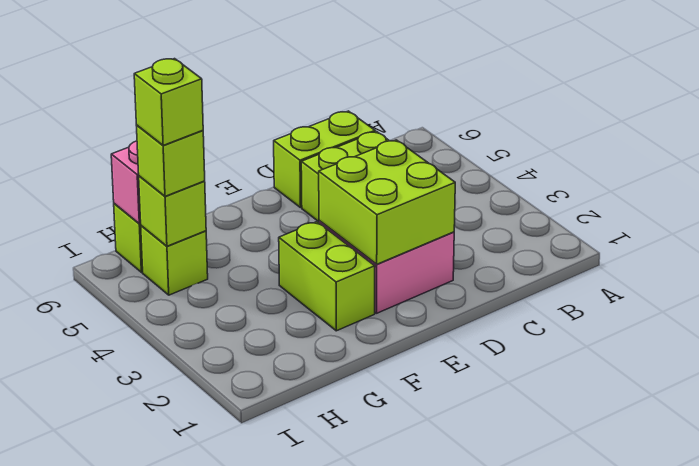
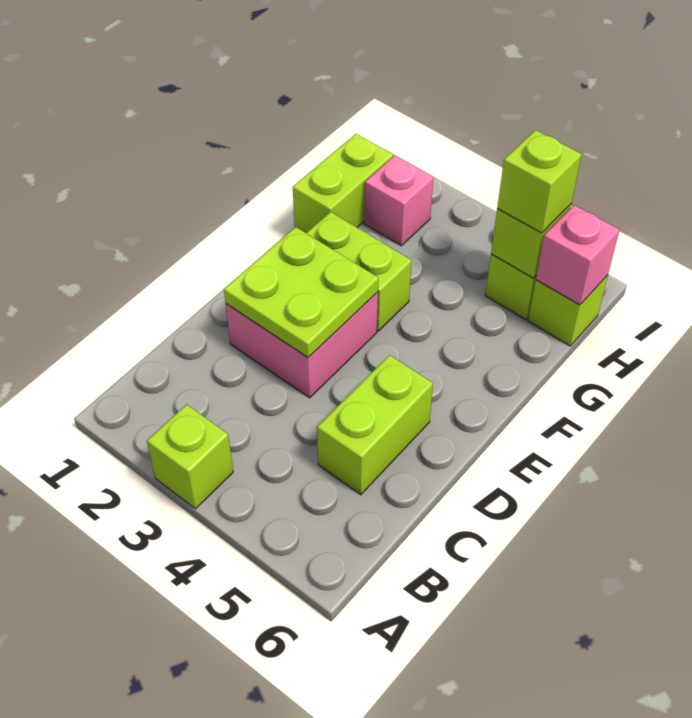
lime 1x2 brick [274,111,375,208] -> lime 1x2 brick moved to [293,134,393,233]
lime 2x2 brick [319,140,455,264] -> lime 2x2 plate [224,227,378,357]
none -> pink 1x1 brick [364,155,433,246]
lime 1x1 brick [134,59,203,145] -> lime 1x1 brick moved to [147,404,233,509]

